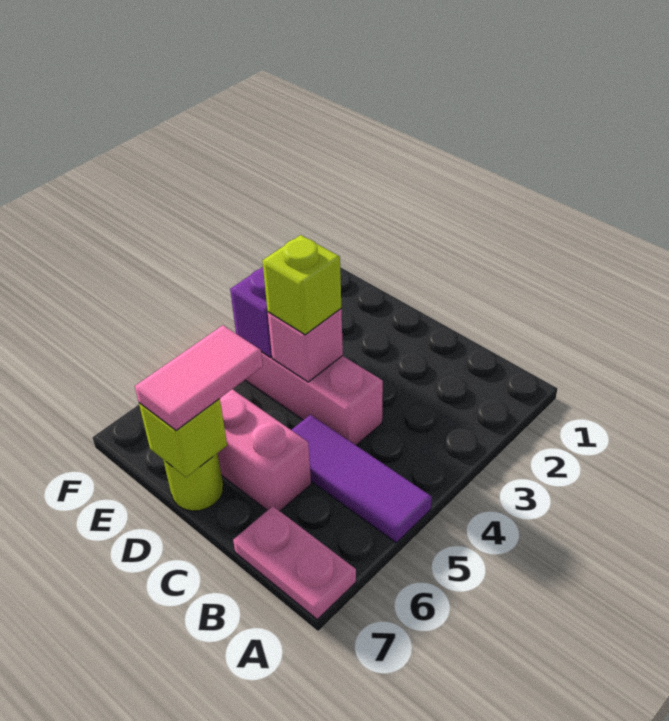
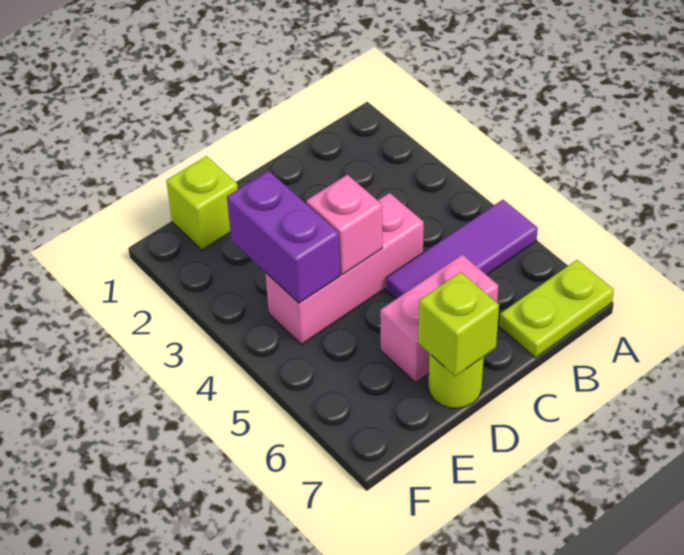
pink 1x2 plate [233,506,356,619] -> lime 1x2 plate [499,260,614,358]
lime 1x1 brick [262,235,341,335] -> lime 1x1 brick moved to [166,156,238,250]
pink 1x2 tile [135,325,263,430] -> none

